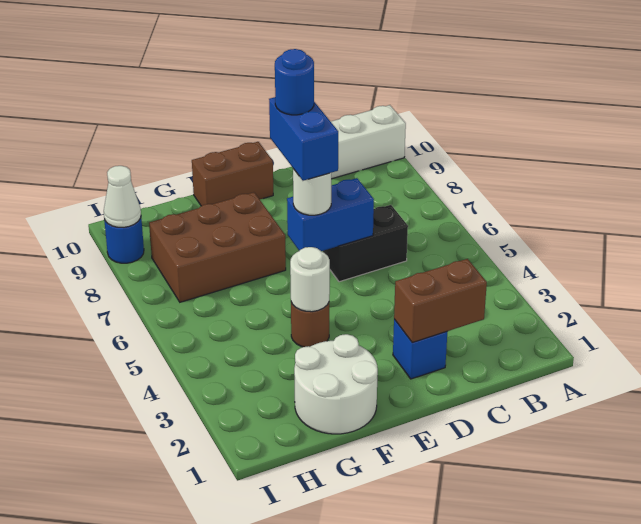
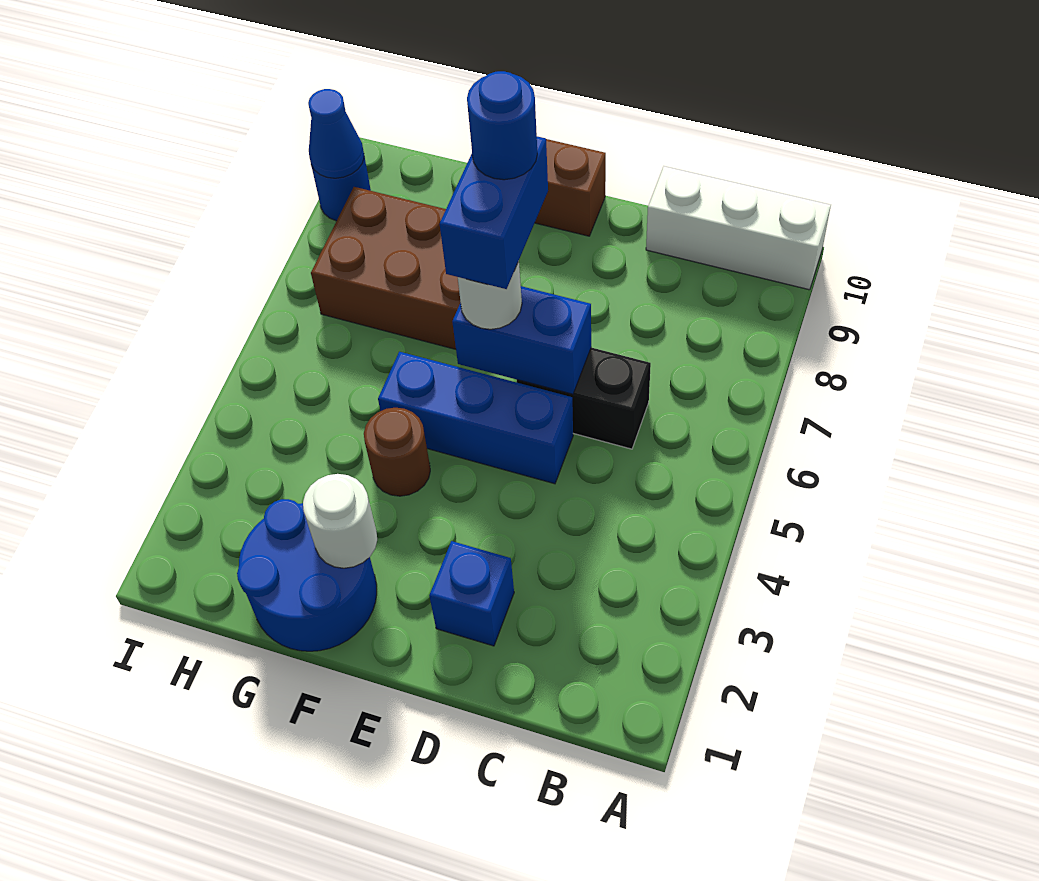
brown 1x2 brick [394,259,487,342] -> none
none -> blue 1x3 brick [378,352,573,484]
white 2x2 round brick [294,334,378,434] -> blue 2x2 round brick [237,499,377,651]
white 1x1 round brick [290,247,330,312] -> white 1x1 round brick moved to [303,474,377,568]
white 1x1 cone [104,166,141,227] -> blue 1x1 cone [308,89,364,178]

